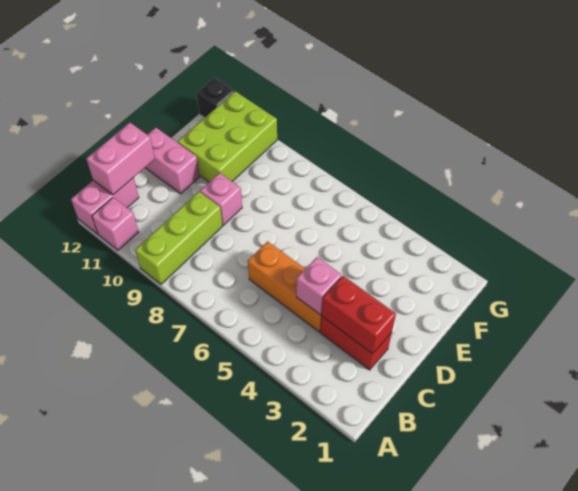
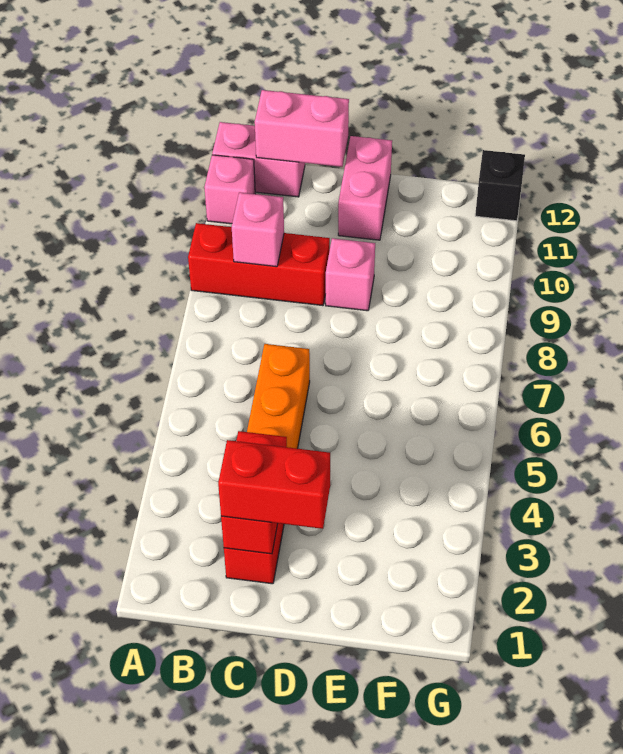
lime 1x3 brick [135,192,223,284] -> red 1x3 brick [188,223,330,306]
none -> red 1x2 brick [218,440,330,529]
pink 1x1 brick [296,257,342,315] -> pink 1x1 brick moved to [232,192,284,267]
lime 2x3 brick [178,91,277,182] -> none

